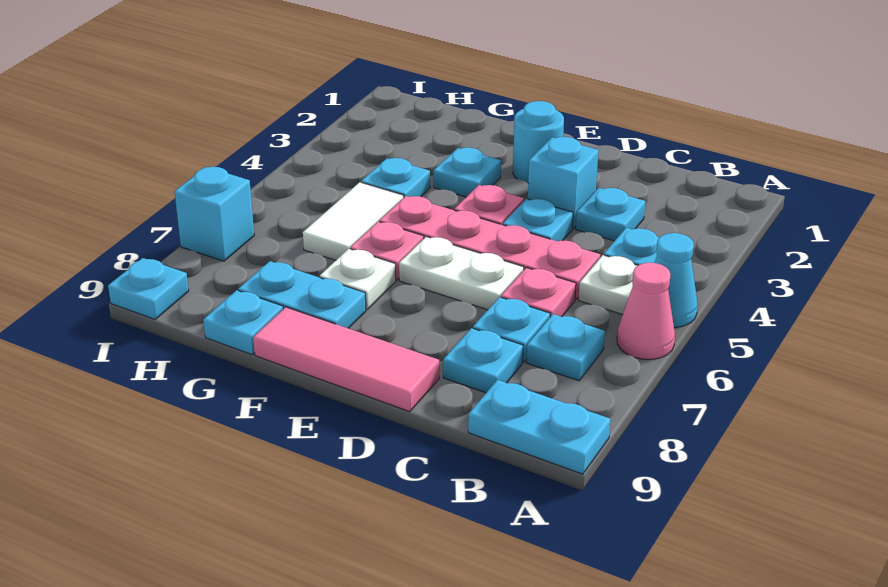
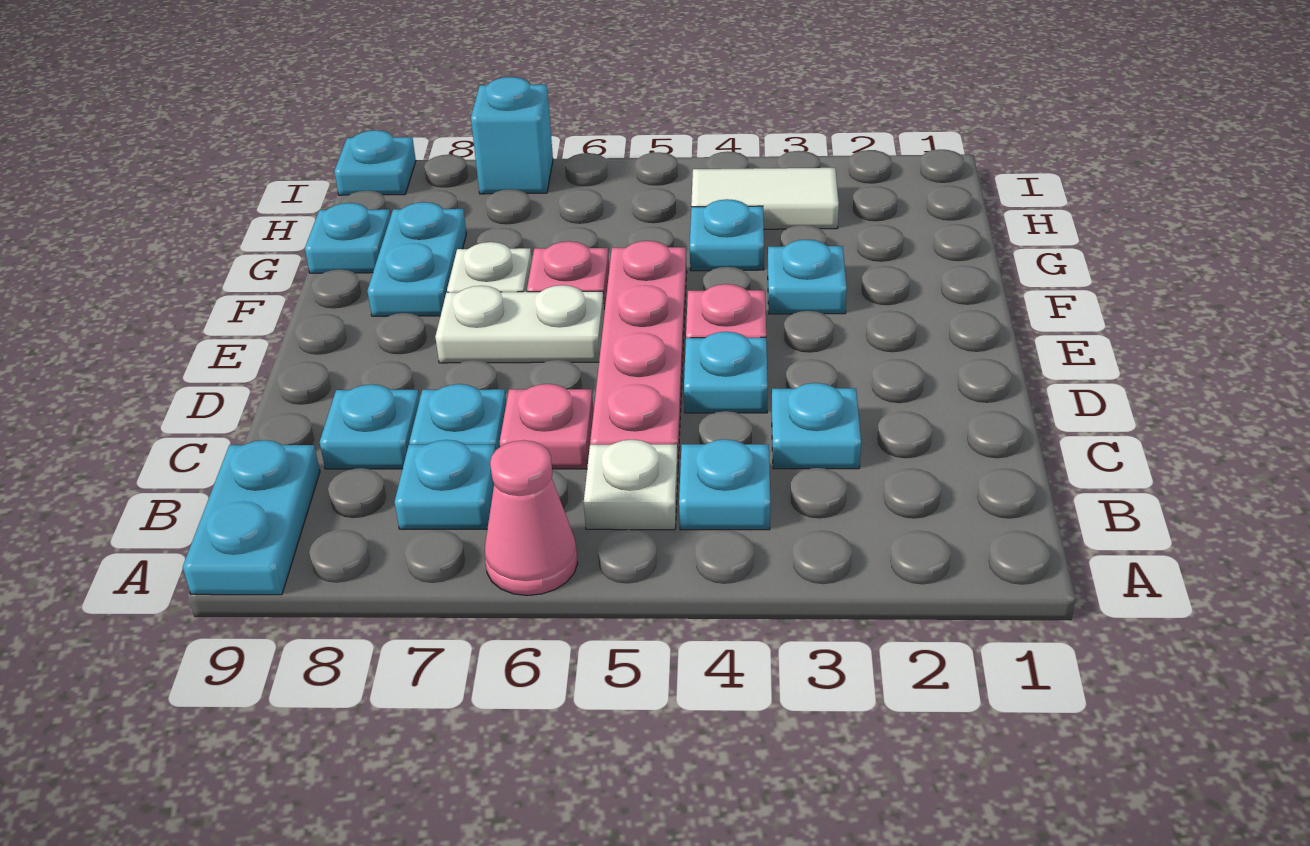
cyan 1x1 cone [654,233,698,328] -> none
cyan 1x1 brick [528,137,599,229] -> none
white 1x2 plate [399,237,524,310] -> white 1x2 plate turned to [435,285,604,363]
pink 1x3 tile [253,307,439,412] -> none
cyan 1x1 round brick [513,101,564,183] -> none
white 1x2 tile [303,182,404,260] -> white 1x2 tile moved to [691,168,839,229]

